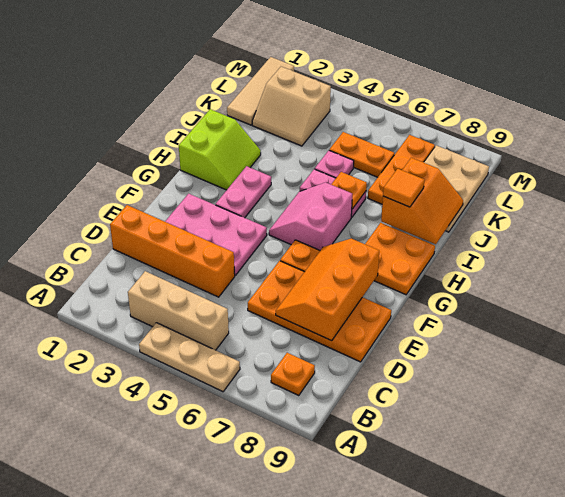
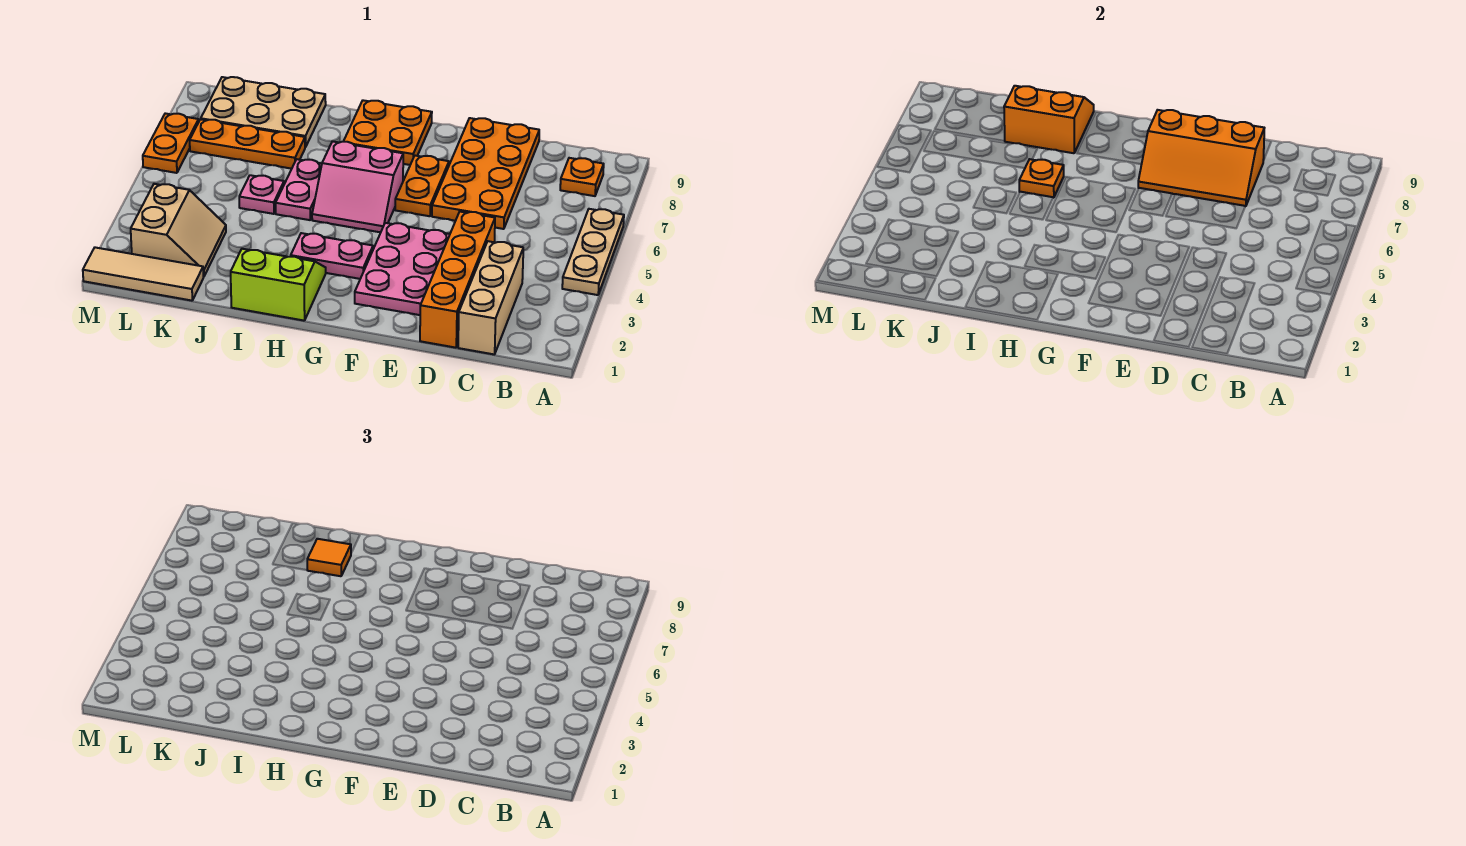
tan 1x3 brick [128,271,229,350] -> tan 1x3 brick moved to [458,241,523,354]
orange 1x2 plate [329,132,394,177] -> orange 1x2 plate moved to [143,113,199,173]

